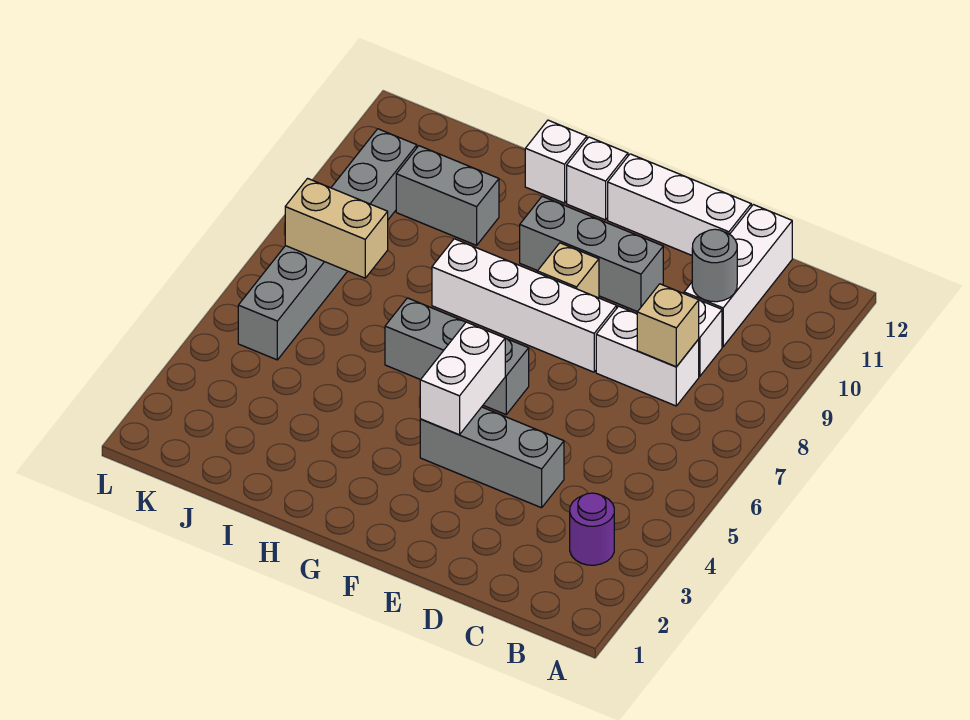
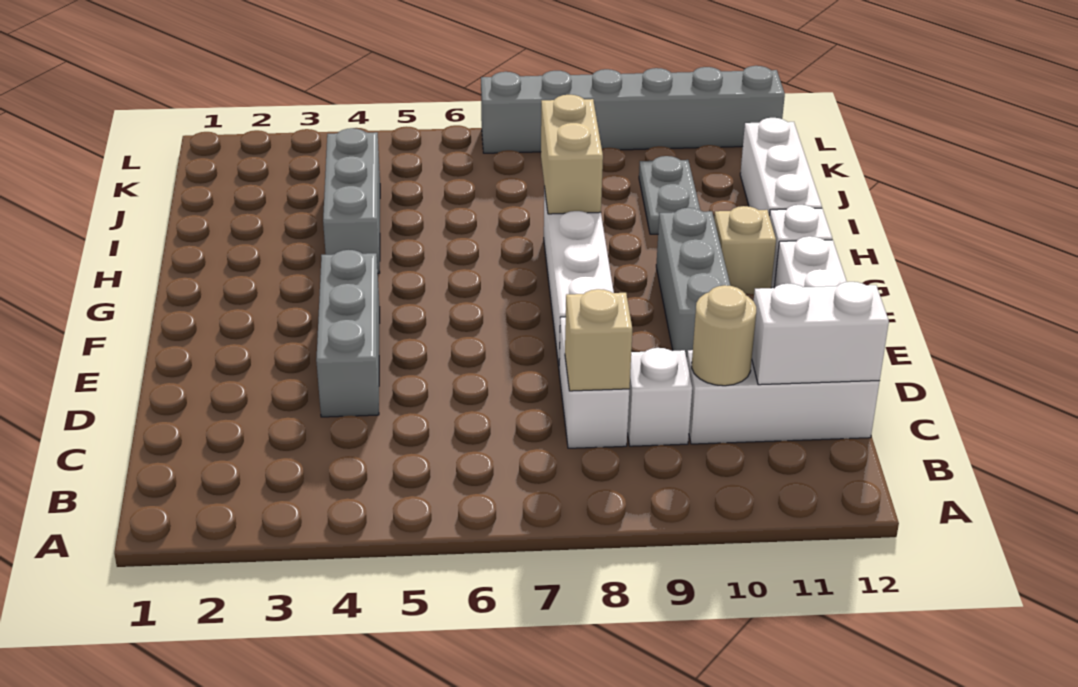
purple 1x1 round brick [570,493,614,565] -> none
grey 1x1 round brick [692,229,737,302] -> tan 1x1 round brick [692,285,756,386]
white 1x2 brick [420,322,505,435] -> white 1x2 brick moved to [752,282,889,385]
grey 1x3 brick [385,298,529,415] -> grey 1x3 brick moved to [323,128,380,274]
tan 1x1 brick [537,243,599,298] -> tan 1x1 brick moved to [714,206,776,294]
white 1x1 brick [525,120,587,203] -> white 1x3 brick [740,118,822,216]
grey 1x2 brick [396,146,499,245] -> grey 1x2 plate [639,156,700,234]
tan 1x2 brick [285,178,388,278] -> tan 1x2 brick moved to [541,95,603,214]
grey 1x6 brick [238,129,417,360] -> grey 1x6 brick moved to [481,66,785,153]

